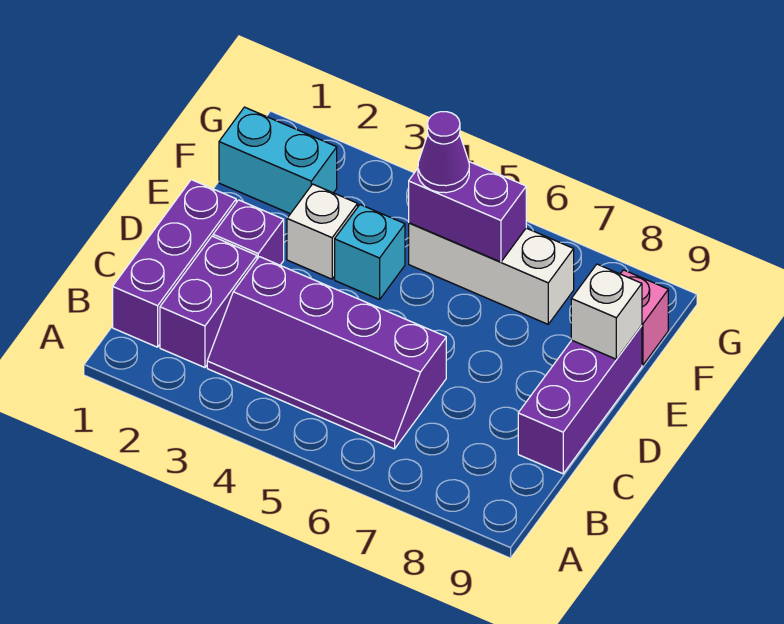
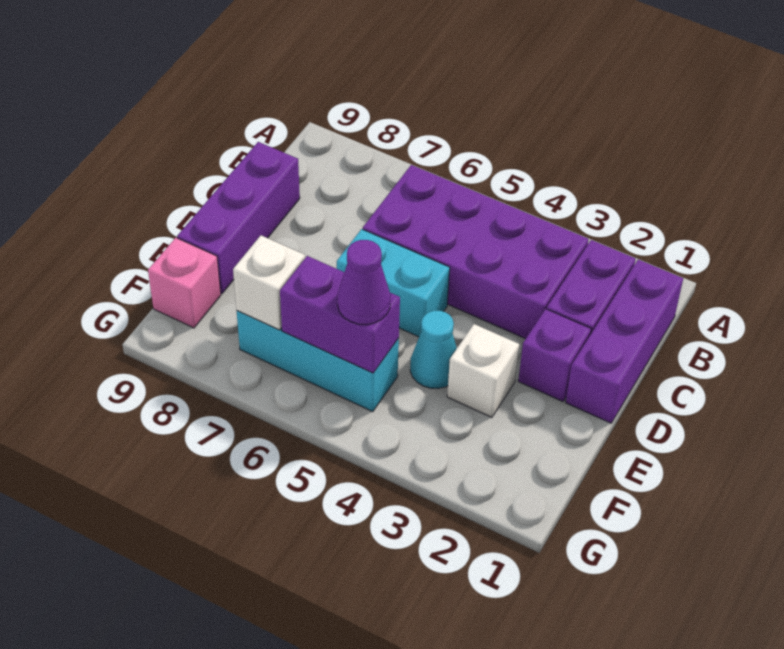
purple 2x4 slope [207,257,446,449] -> purple 2x4 brick [363,165,589,339]
cyan 1x1 brick [335,205,405,300] -> cyan 1x1 cone [410,311,457,389]
white 1x1 brick [571,264,642,359] -> white 1x1 brick moved to [233,236,305,330]
cyan 1x2 brick [219,107,337,214] -> cyan 1x2 brick moved to [337,229,450,337]
white 1x3 brick [409,223,574,324] -> cyan 1x3 brick [237,311,399,412]

